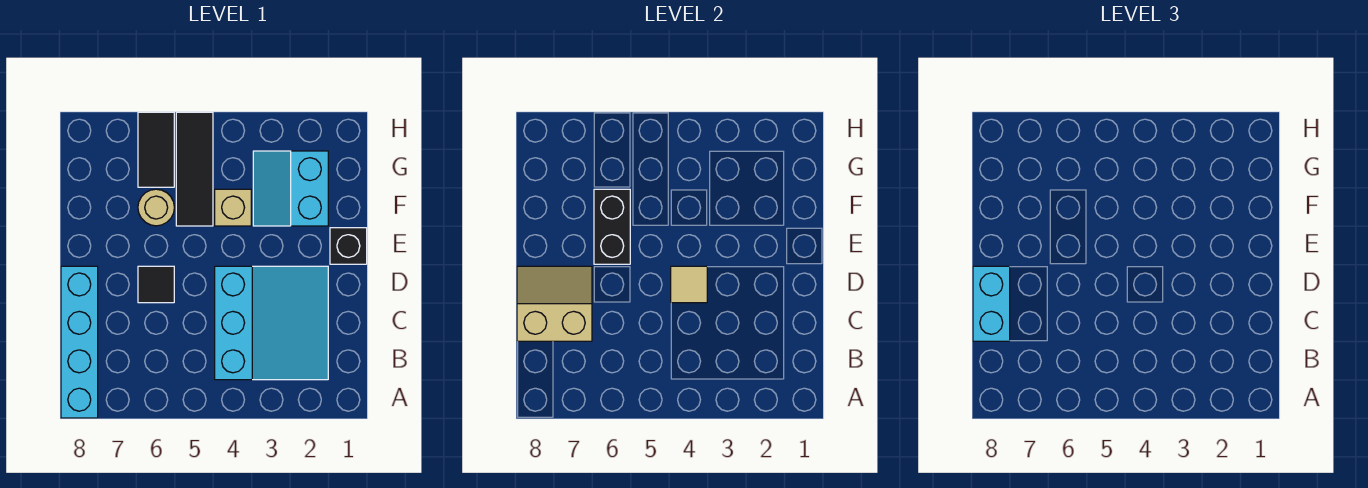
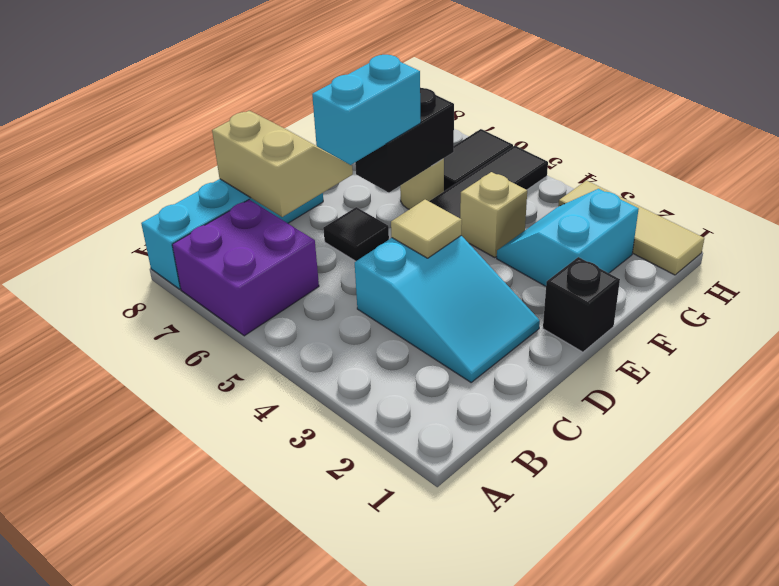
none -> purple 2x2 brick [172,200,319,336]
cyan 3x3 slope [215,266,328,380] -> cyan 2x3 slope [355,236,540,382]
cyan 1x2 brick [973,266,1010,341] -> cyan 1x2 brick moved to [312,55,421,165]
none -> tan 1x3 tile [558,181,704,275]

